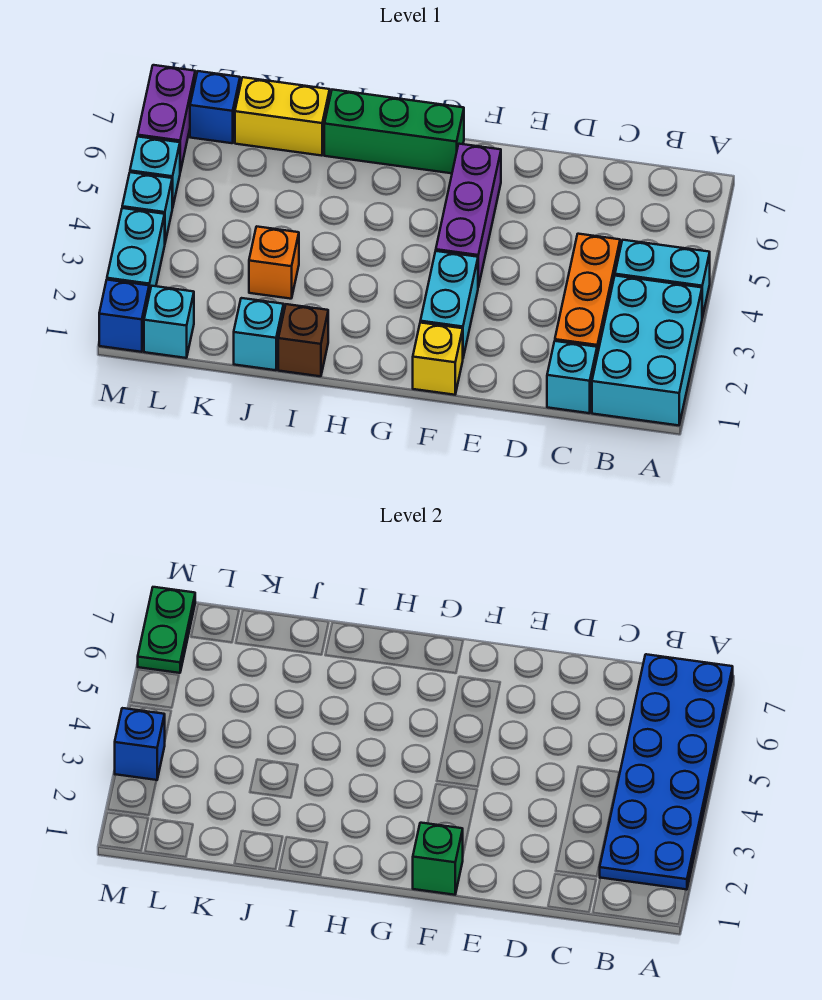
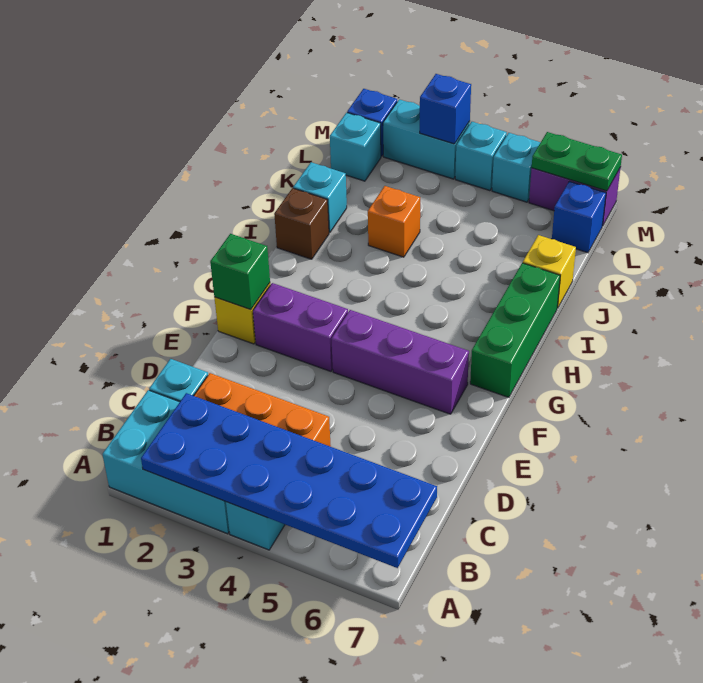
cyan 1x2 brick [420,251,478,357] -> purple 1x2 brick [253,283,348,371]
yellow 1x2 brick [235,77,330,156] -> yellow 1x1 brick [523,235,576,308]

